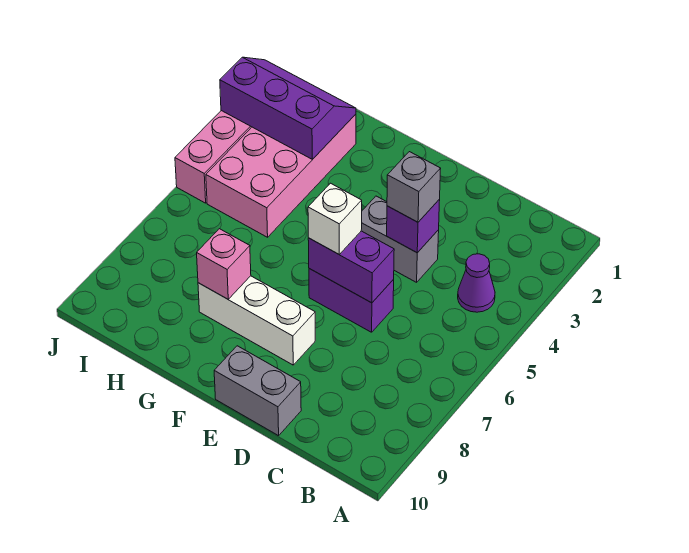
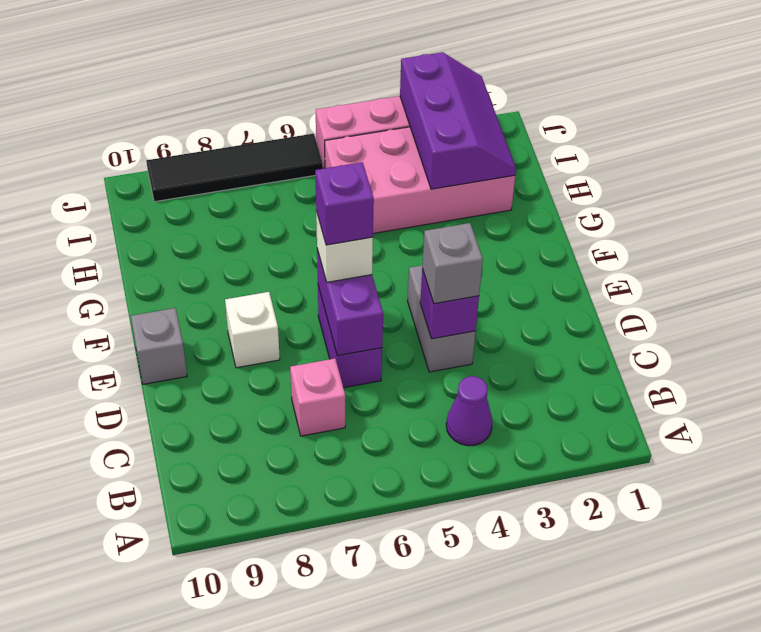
grey 1x2 brick [214,346,301,436] -> grey 1x1 brick [131,308,187,384]
none -> purple 1x1 brick [315,162,374,245]
white 1x3 brick [198,276,315,365] -> white 1x1 brick [225,292,280,368]
pink 1x1 brick [197,229,251,299] -> pink 1x1 brick moved to [290,359,345,436]
none -> black 1x4 tile [146,134,323,202]

